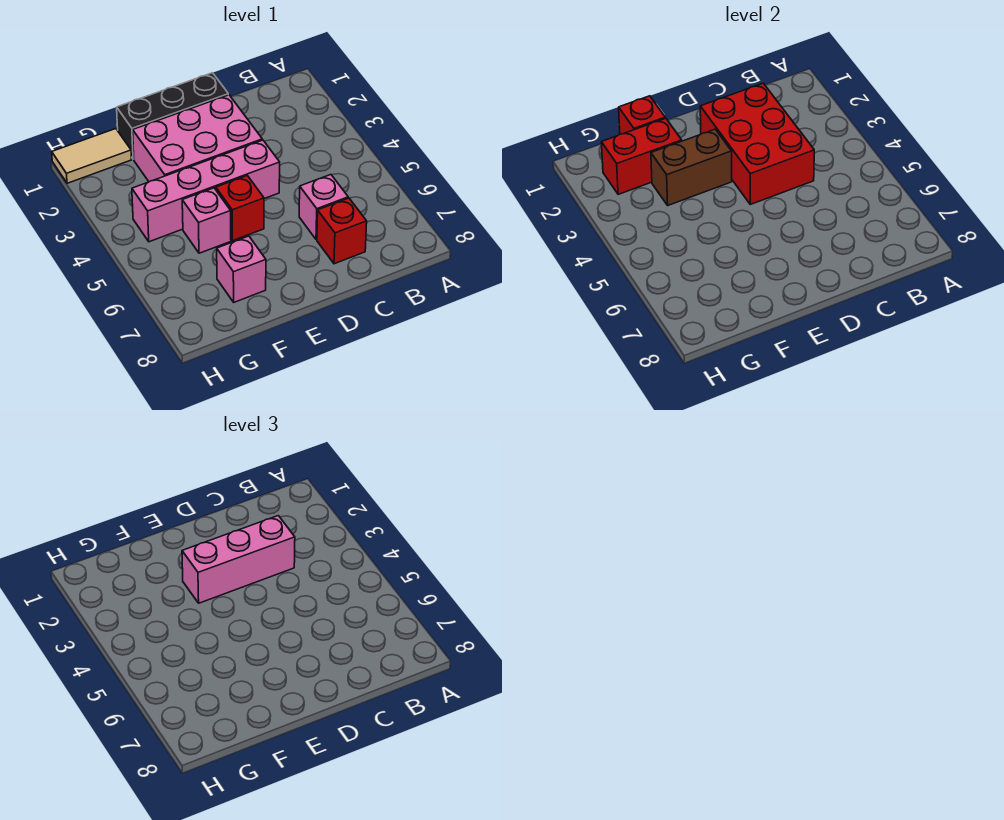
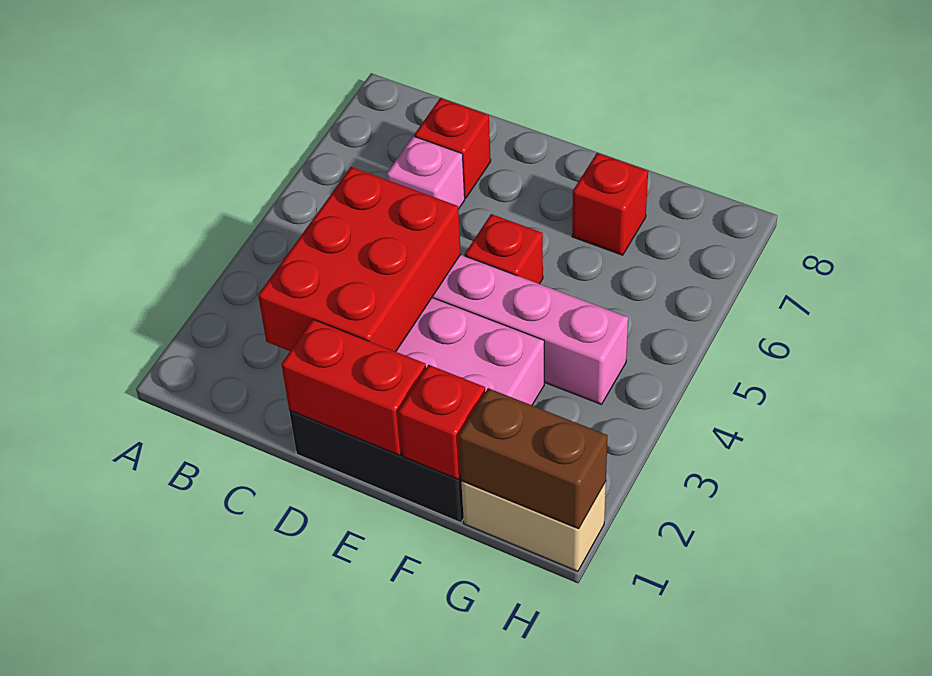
pink 1x3 brick [182,516,295,603] -> none
brown 1x2 brick [651,129,732,205] -> brown 1x2 brick moved to [459,388,608,529]
red 1x2 brick [601,118,682,194] -> red 1x2 brick moved to [281,319,426,455]
pink 1x1 brick [182,188,231,253] -> none
pink 1x1 brick [217,236,266,302] -> red 1x1 brick [572,153,648,255]
tan 1x2 tile [52,129,132,183] -> tan 1x2 brick [461,481,606,571]

